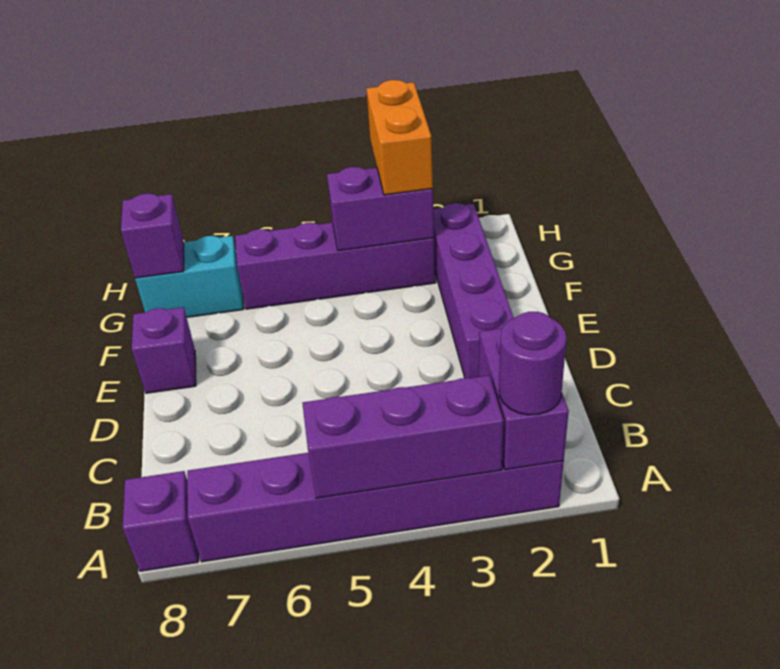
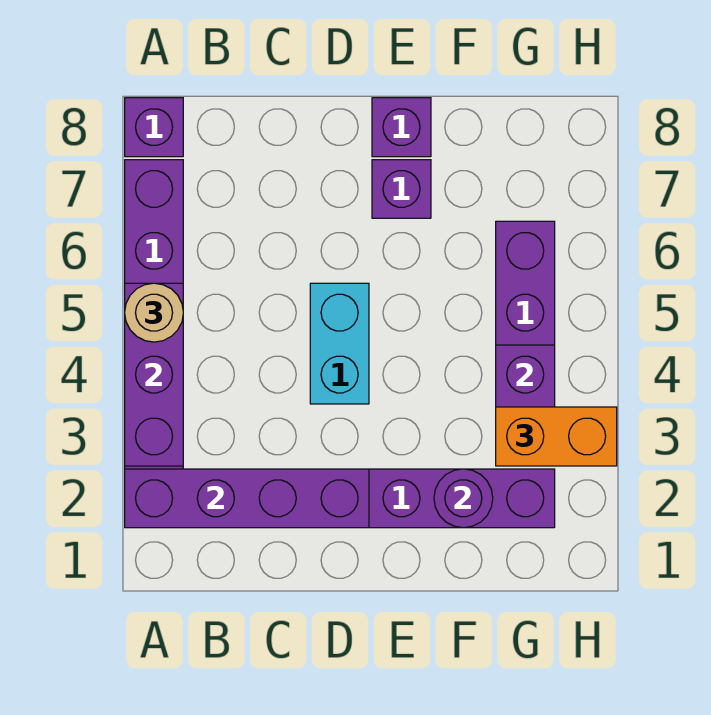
purple 1x2 brick [479,328,569,470] -> purple 1x4 brick [125,469,369,528]
purple 1x1 round brick [499,312,567,415] -> purple 1x1 round brick moved to [434,469,493,528]
none -> tan 1x1 round brick [125,283,183,342]
cyan 1x2 brick [135,236,244,317] -> cyan 1x2 brick moved to [310,283,369,404]
purple 1x1 brick [121,193,184,278] -> purple 1x1 brick moved to [372,160,431,218]

